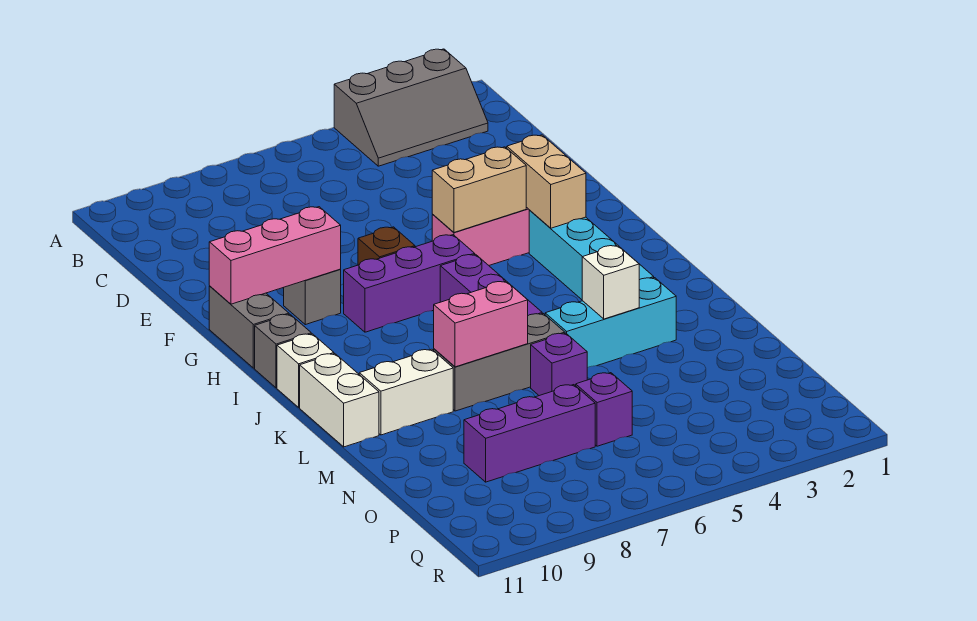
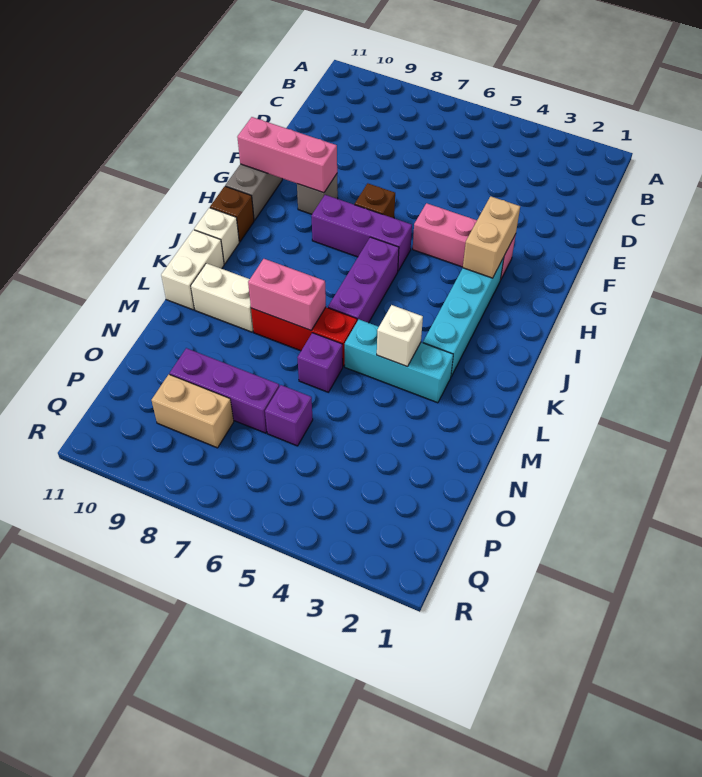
grey 2x3 slope [334,49,488,166] -> none
tan 1x2 brick [432,147,526,232] -> tan 1x2 brick moved to [152,374,234,448]
grey 1x1 brick [255,314,311,388] -> brown 1x1 brick [210,186,254,242]
grey 1x3 brick [434,314,565,411] -> red 1x3 brick [251,307,357,366]

